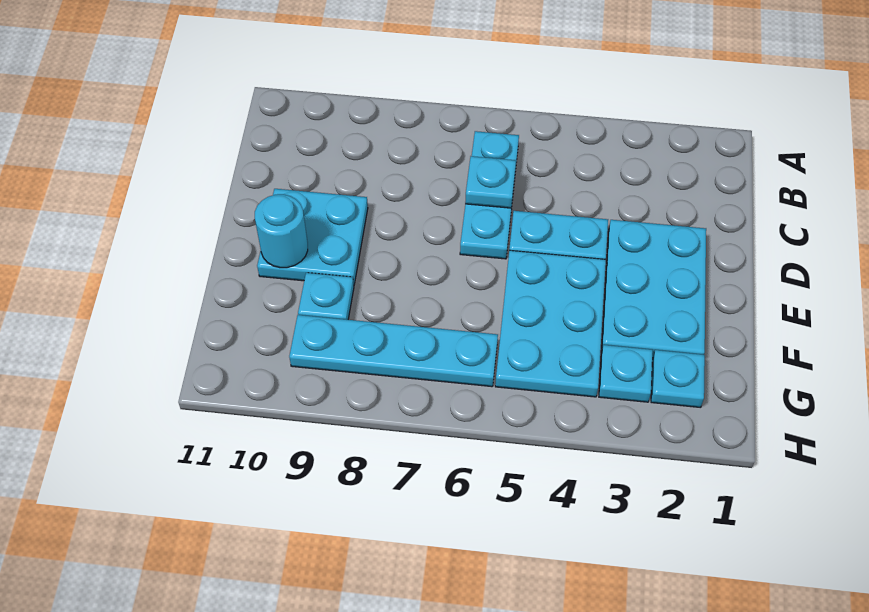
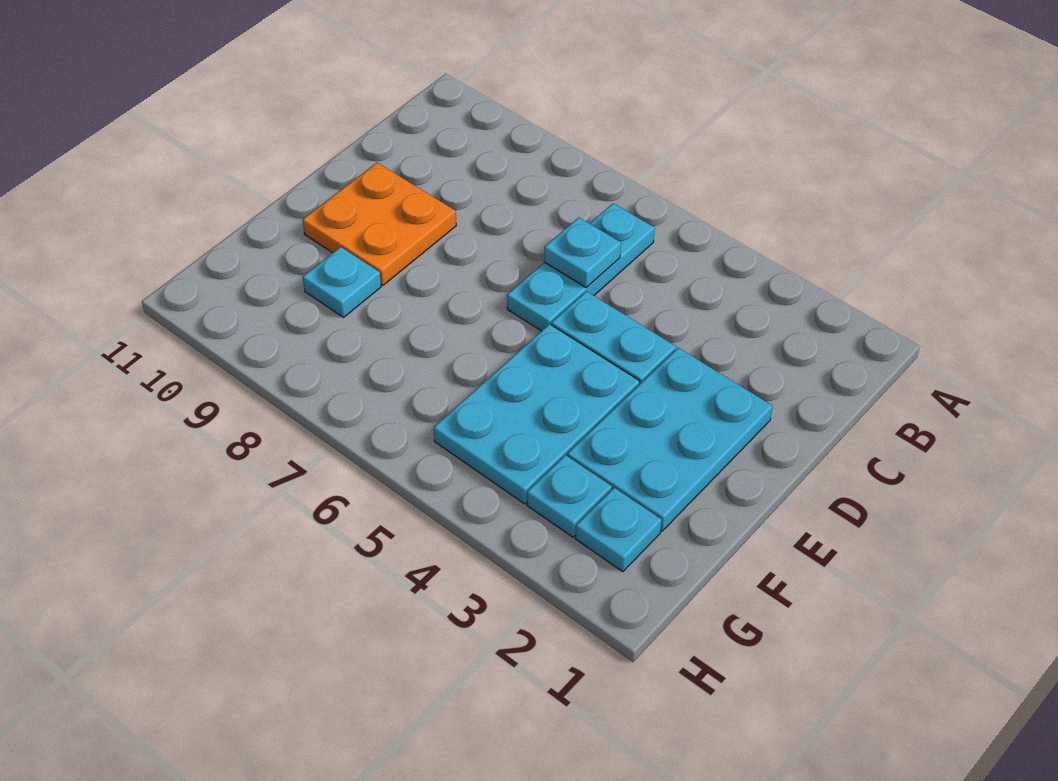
cyan 2x2 plate [257,189,368,284] -> orange 2x2 plate [303,163,456,285]
cyan 1x1 round brick [255,194,308,268] -> none
cyan 1x4 plate [289,315,498,387] -> none

